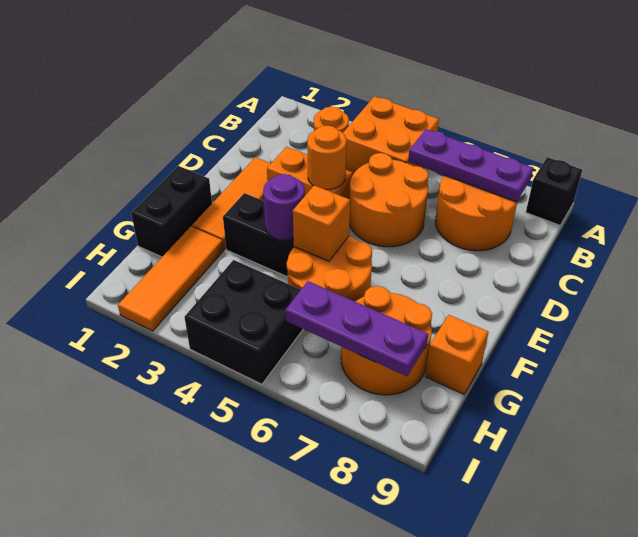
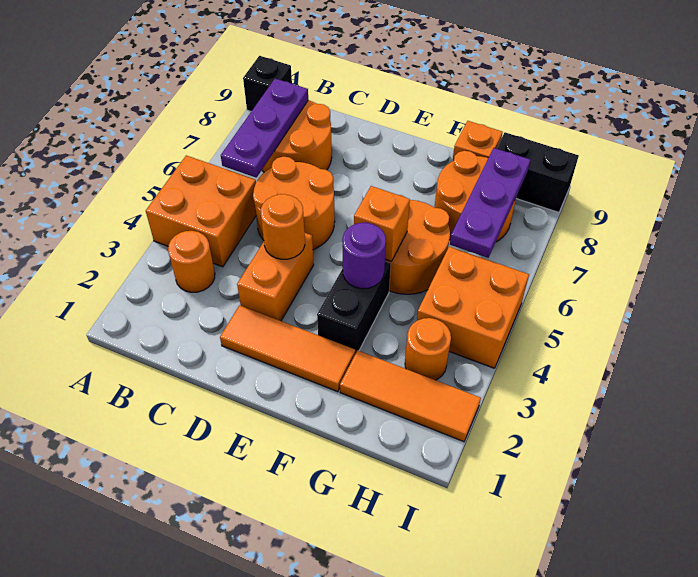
black 1x2 brick [131,166,212,257] -> black 1x2 brick moved to [497,132,579,212]
none -> orange 1x1 round brick [405,318,451,380]
black 2x2 brick [184,260,303,384] -> orange 2x2 brick [417,247,529,368]

